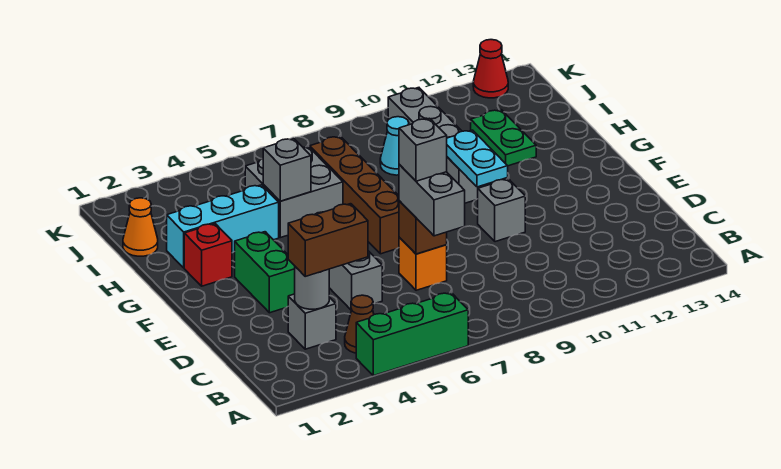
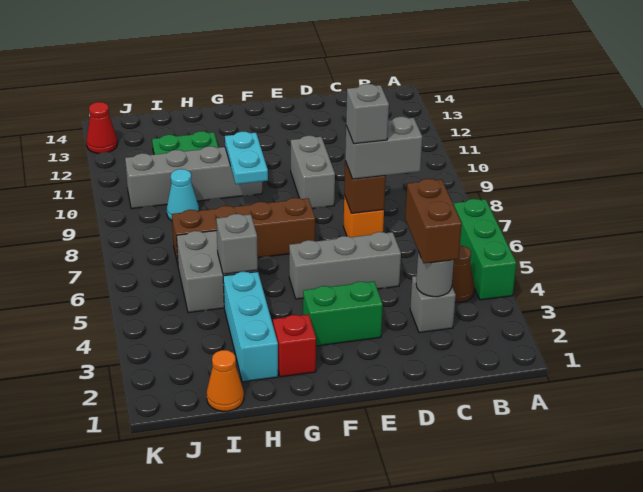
grey 1x1 brick [478,179,525,242] -> grey 1x2 brick [291,136,335,208]
cyan 1x2 plate [447,130,508,187] -> cyan 1x2 plate turned to [225,132,268,184]

